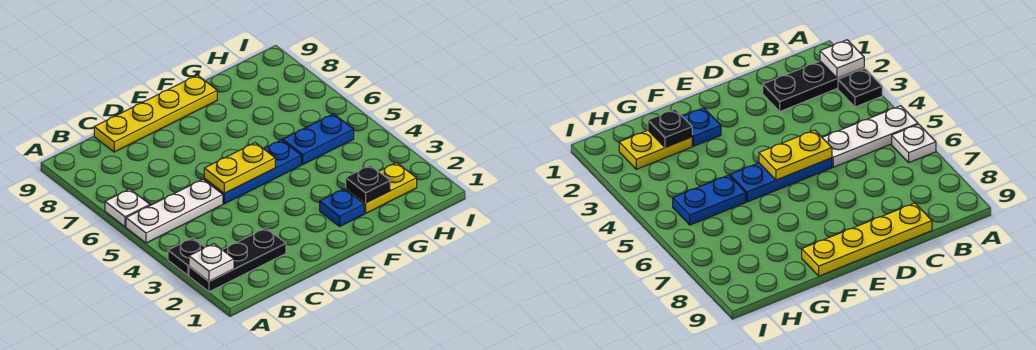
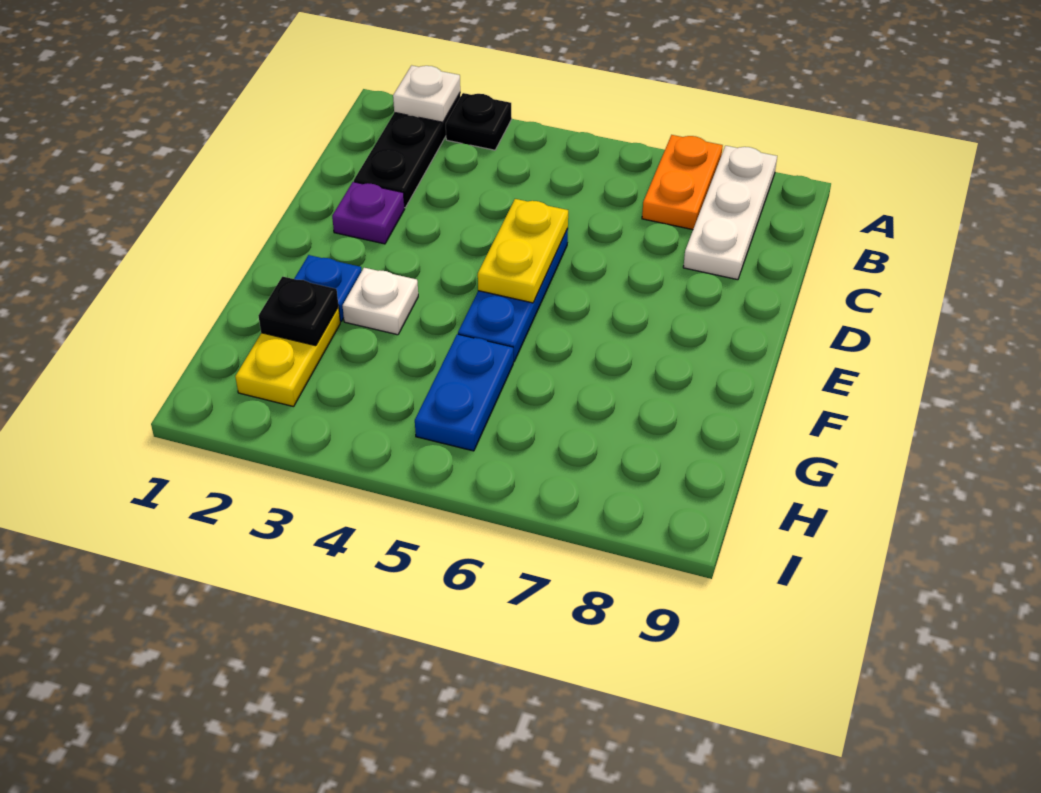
white 1x3 plate [126,179,223,243] -> white 1x3 plate moved to [683,146,777,280]
white 1x1 plate [105,189,150,227] -> white 1x1 plate moved to [342,268,418,335]
none -> orange 1x2 plate [642,135,723,230]
yellow 1x4 plate [94,75,217,152] -> none
none -> purple 1x1 plate [332,182,405,244]

